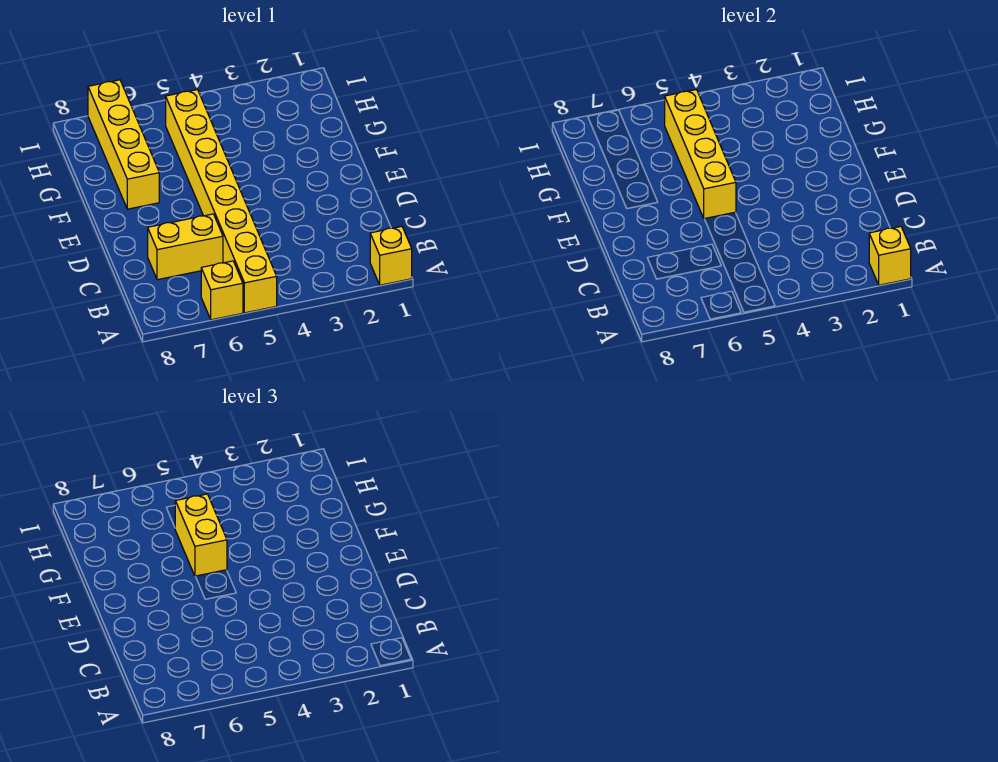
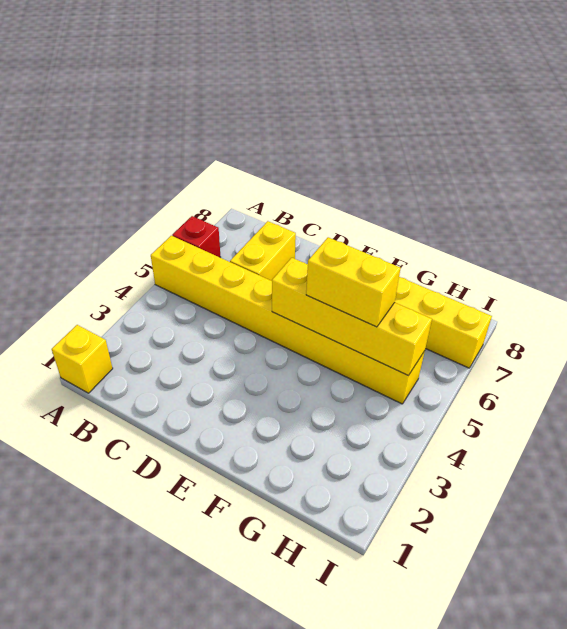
yellow 1x1 brick [869,227,911,285] -> none
yellow 1x1 brick [201,261,243,320] -> red 1x1 brick [172,216,220,257]

